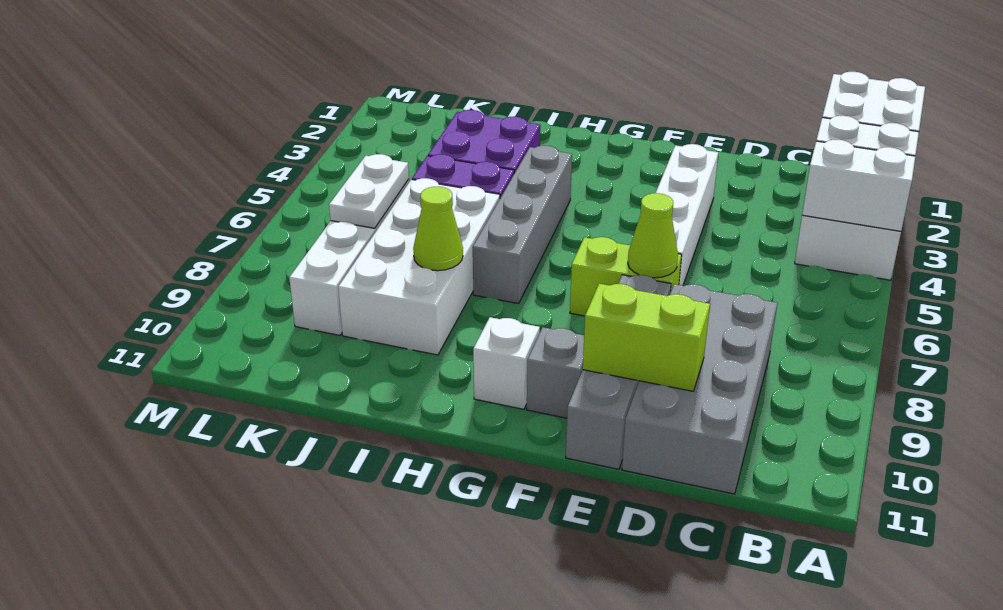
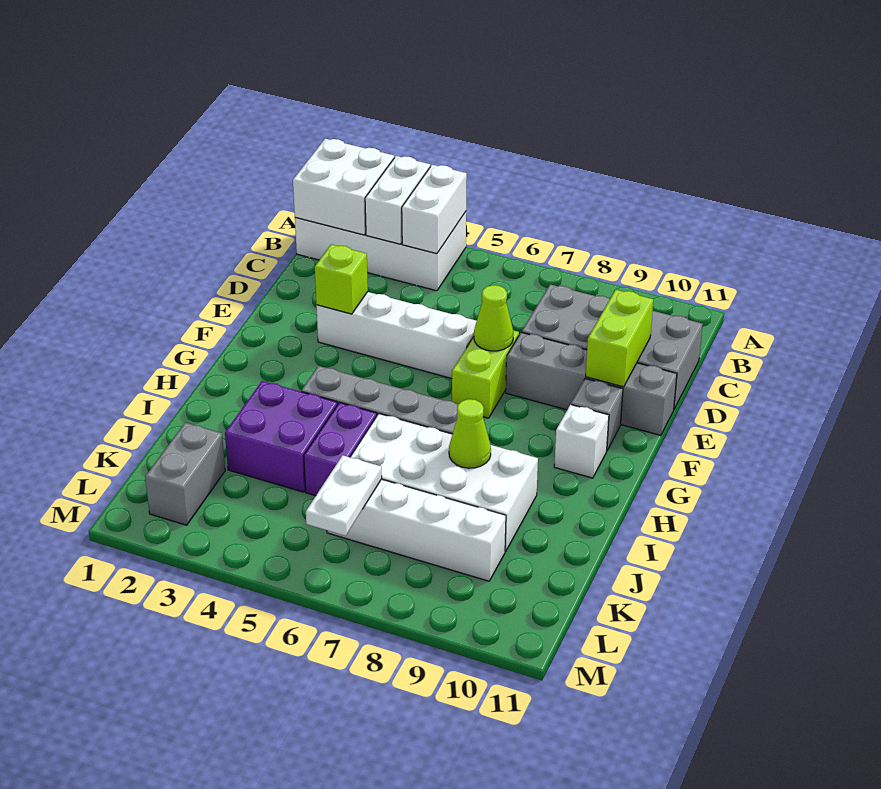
none -> lime 1x1 brick [315,244,368,314]
none -> grey 1x2 brick [145,423,225,525]
white 1x2 plate [329,154,409,228] -> white 1x2 plate turned to [306,455,382,536]

